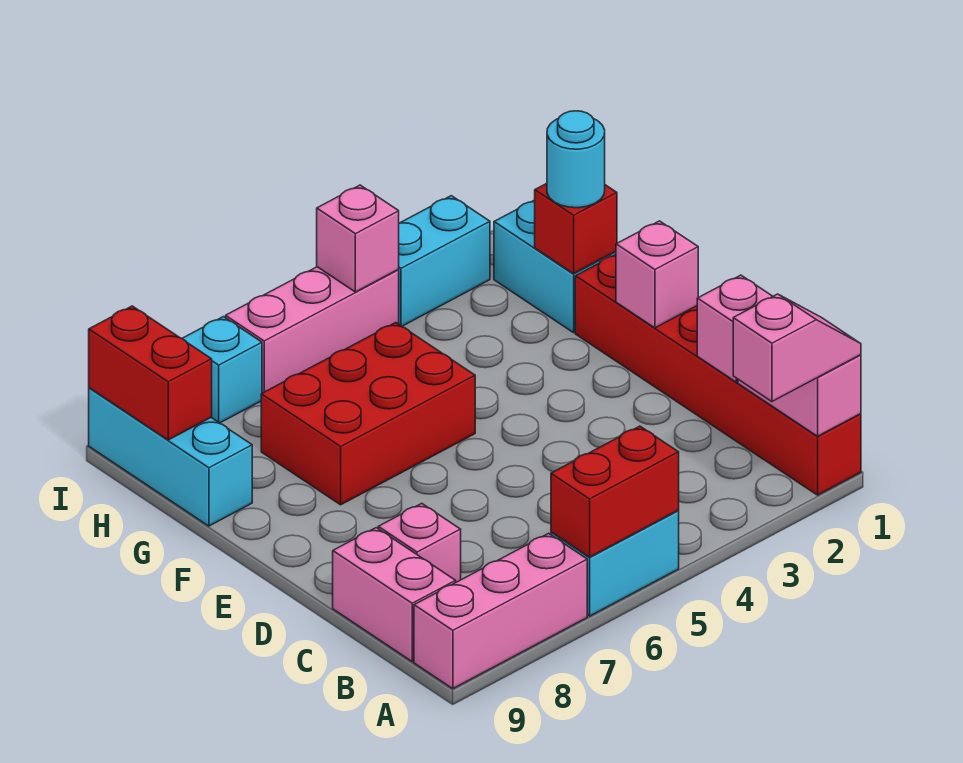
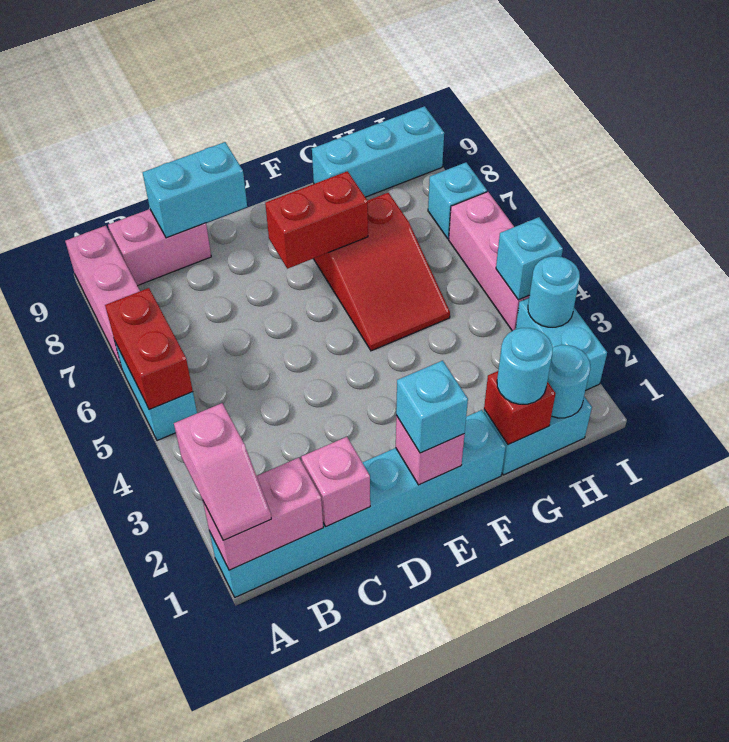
red 1x6 brick [575,254,861,495] -> cyan 1x6 brick [209,410,506,597]
pink 1x1 brick [378,503,461,582] -> none
none -> cyan 1x2 brick [143,142,247,238]
none -> cyan 1x1 brick [396,361,468,453]
red 2x3 brick [261,323,475,505] -> red 2x3 slope [313,193,450,351]
none -> cyan 1x1 round brick [547,345,591,418]
red 1x2 brick [89,306,212,440] -> red 1x2 brick moved to [265,171,368,269]
none -> cyan 1x1 round brick [528,256,580,327]
pink 1x1 brick [317,185,399,292] -> cyan 1x1 brick [496,217,563,300]

